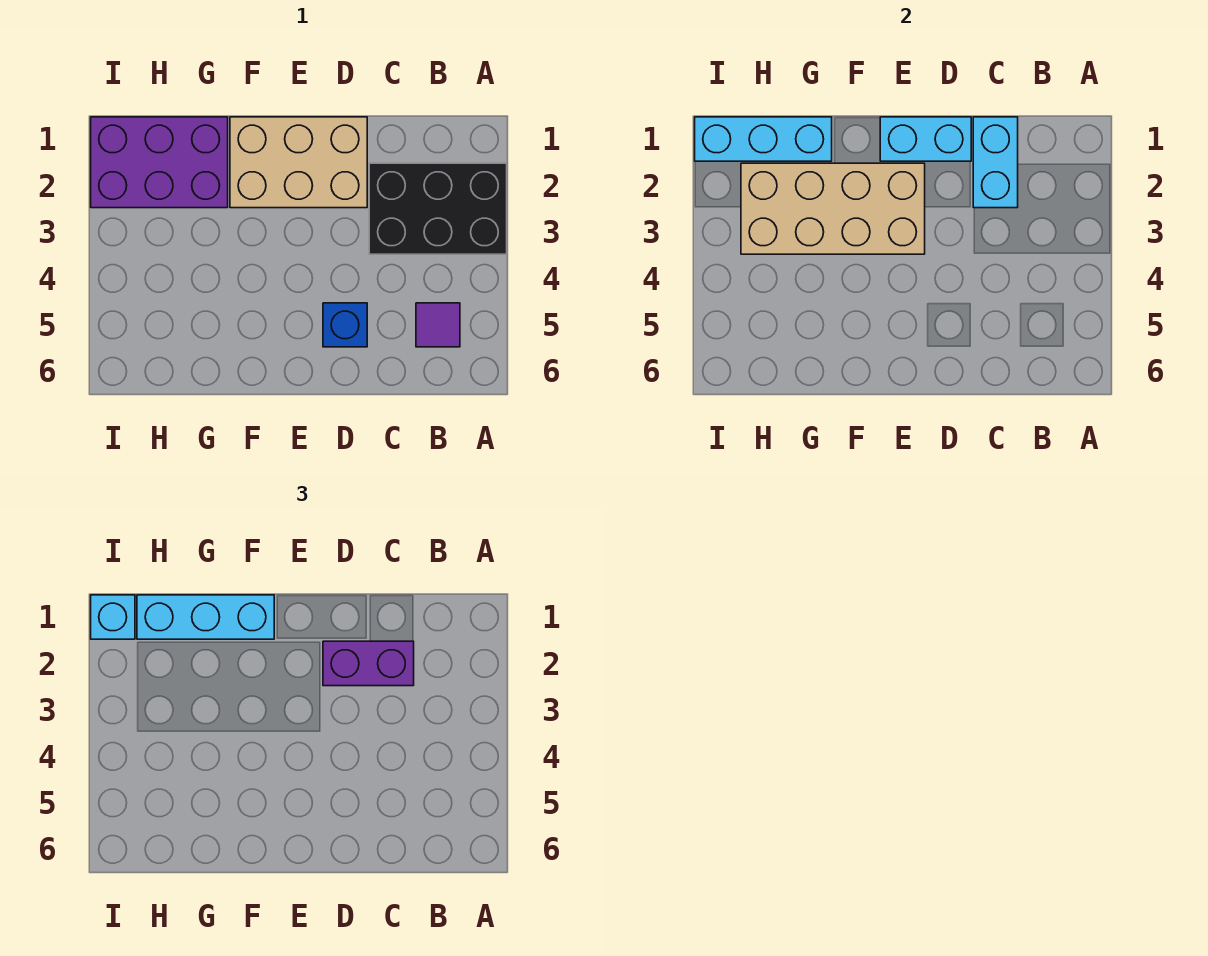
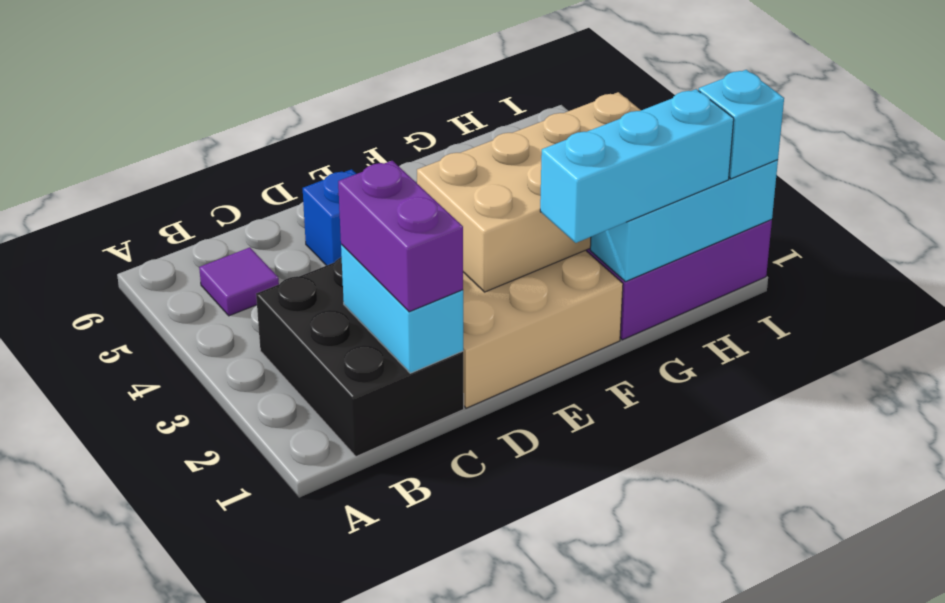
black 2x3 brick [369,163,507,254] -> black 2x3 brick turned to [256,257,464,457]
purple 1x2 brick [323,641,414,686] -> purple 1x2 brick turned to [338,161,463,312]
cyan 1x2 brick [880,117,971,161] -> none

